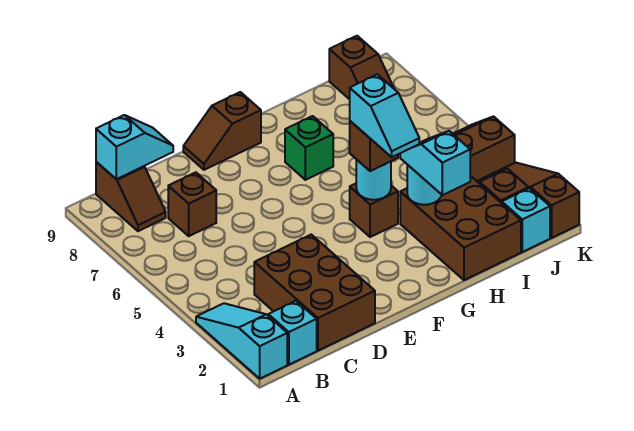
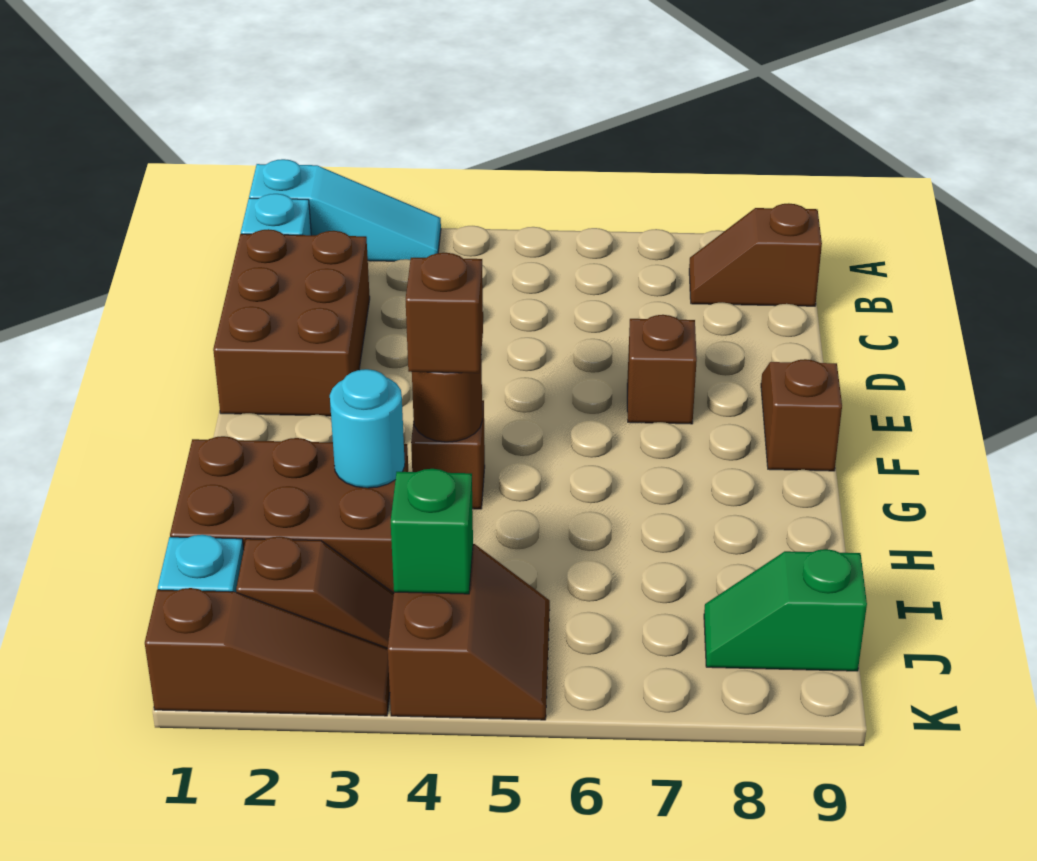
cyan 1x2 slope [96,115,173,179] -> none
brown 2x3 brick [254,235,375,351] -> brown 2x3 brick turned to [213,229,370,416]
brown 1x1 brick [168,172,216,236] -> brown 1x1 brick moved to [627,315,697,424]
cyan 1x2 slope [350,74,419,157] -> none
cyan 1x1 round brick [356,159,391,200] -> brown 1x1 round brick [412,359,482,442]
green 1x1 brick [285,116,333,180] -> green 1x1 brick moved to [391,469,473,594]
cyan 1x2 slope [400,131,470,195] -> none
brown 1x2 slope [329,36,394,99] -> green 1x2 slope [704,549,867,671]

